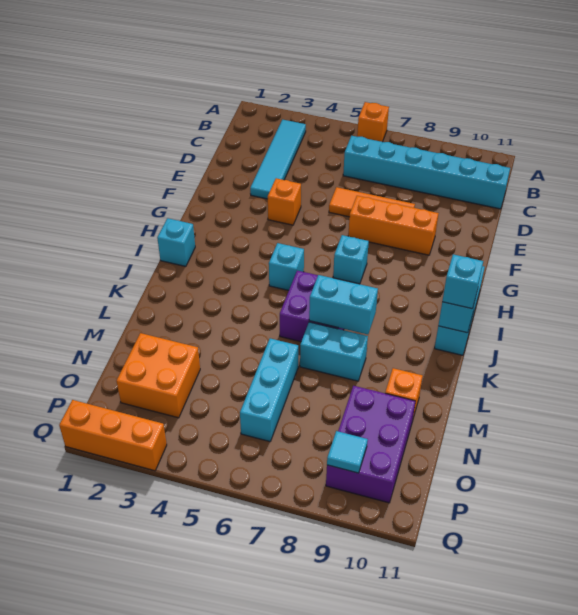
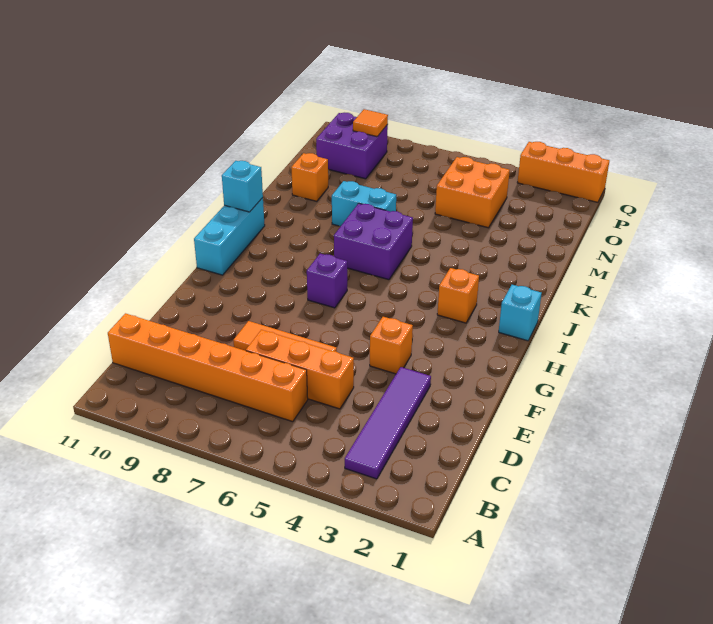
orange 1x1 brick [357,102,389,142] -> orange 1x1 brick moved to [437,268,479,323]
cyan 1x4 tile [250,120,306,199] -> purple 1x4 tile [345,367,431,479]
cyan 1x6 brick [343,136,510,209] -> orange 1x6 brick [108,313,308,422]
orange 1x3 brick [348,196,439,255] -> orange 1x3 brick moved to [246,330,354,409]
cyan 1x1 brick [333,235,369,284] -> purple 1x1 brick [307,254,347,308]
cyan 1x1 brick [269,243,304,290] -> none
cyan 1x1 brick [442,254,483,309] -> none
cyan 1x2 brick [309,275,378,334] -> none
cyan 1x3 brick [240,339,298,442] -> none
orange 2x2 brick [116,333,200,418] -> orange 2x2 brick moved to [435,157,510,228]
purple 2x3 brick [326,386,415,503] -> purple 2x2 brick [316,113,388,179]
cyan 1x1 tile [327,431,368,473] -> orange 1x1 tile [353,109,388,137]

